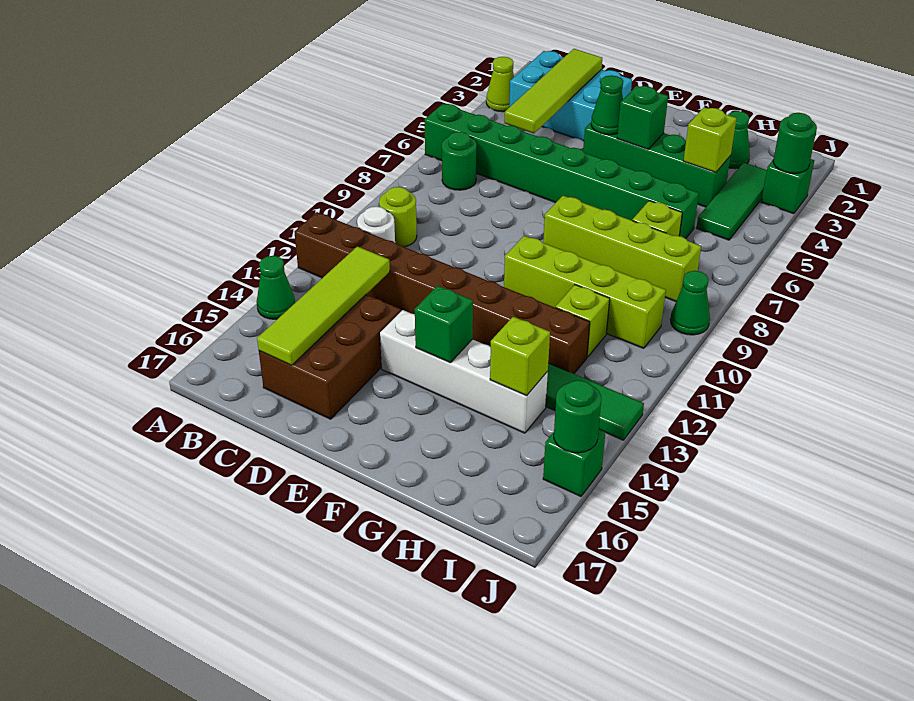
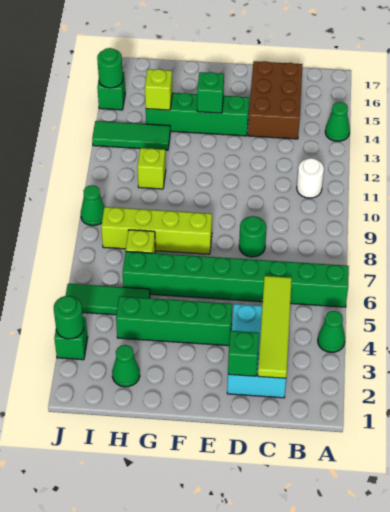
lime 1x1 cone [486,57,514,112] -> none
brown 1x8 brick [295,212,590,374] -> none
cyan 2x3 brick [509,51,632,141] -> cyan 2x3 brick turned to [227,304,286,398]
green 1x1 round brick [442,132,477,190] -> green 1x1 round brick moved to [239,216,266,257]
lime 1x1 round brick [379,187,417,247] -> none
lime 1x4 tile [257,246,390,365] -> none
green 1x1 cone [591,75,623,135] -> green 1x1 cone moved to [318,311,345,352]
white 1x4 brick [380,310,548,433] -> green 1x4 brick [146,93,249,136]
green 1x1 brick [617,86,668,149] -> green 1x1 brick moved to [228,331,259,376]
lime 1x4 brick [504,236,666,348] -> none
lime 1x1 brick [683,107,737,173] -> none
green 1x3 tile [696,162,767,240] -> green 1x3 tile turned to [66,284,150,315]

